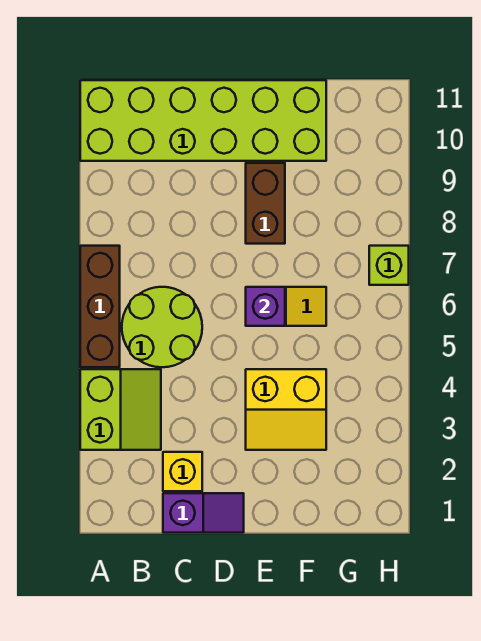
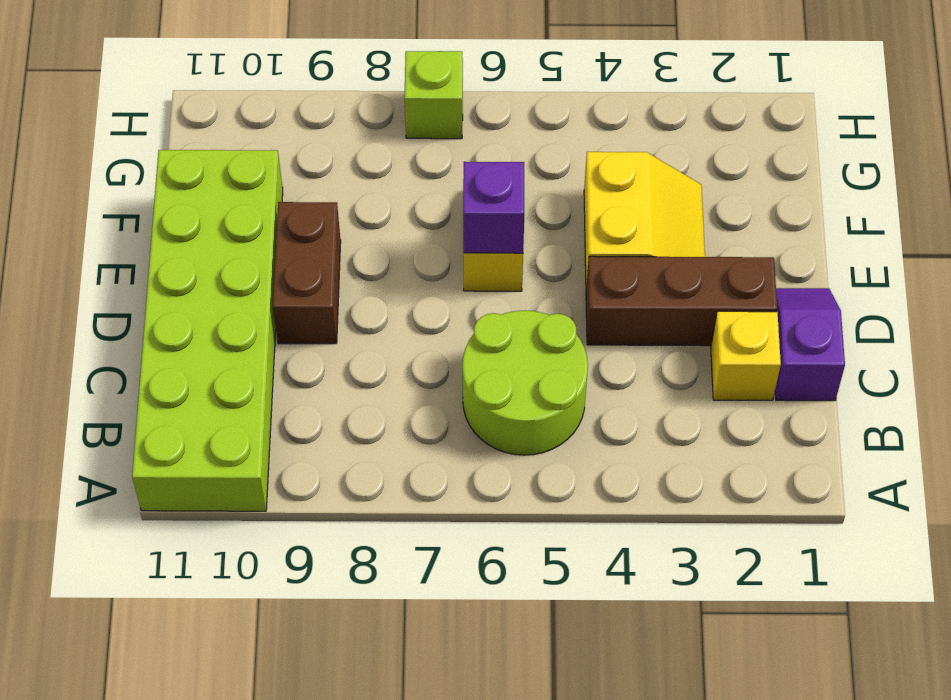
lime 2x2 slope [80,369,161,450] -> none
brown 1x3 brick [80,246,120,367] -> brown 1x3 brick moved to [586,256,777,346]
brown 1x2 brick [246,163,285,244] -> brown 1x2 brick turned to [273,202,341,344]

